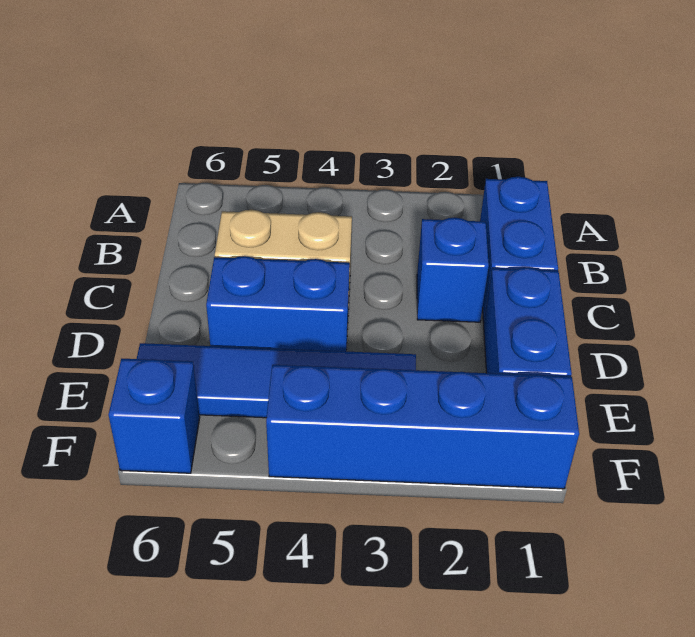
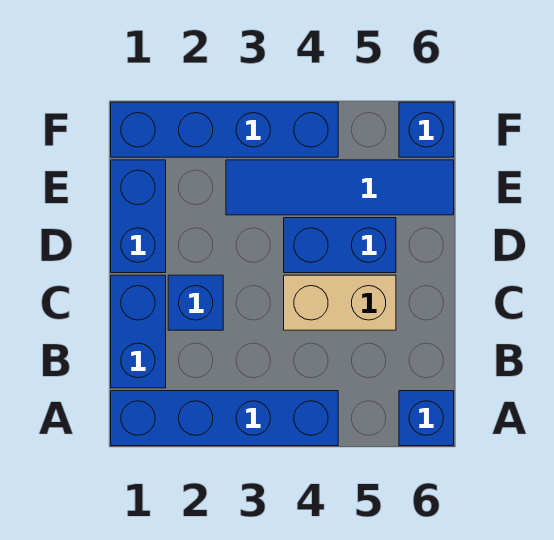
none -> blue 1x4 brick [111,391,338,446]
none -> blue 1x1 brick [399,391,454,446]

